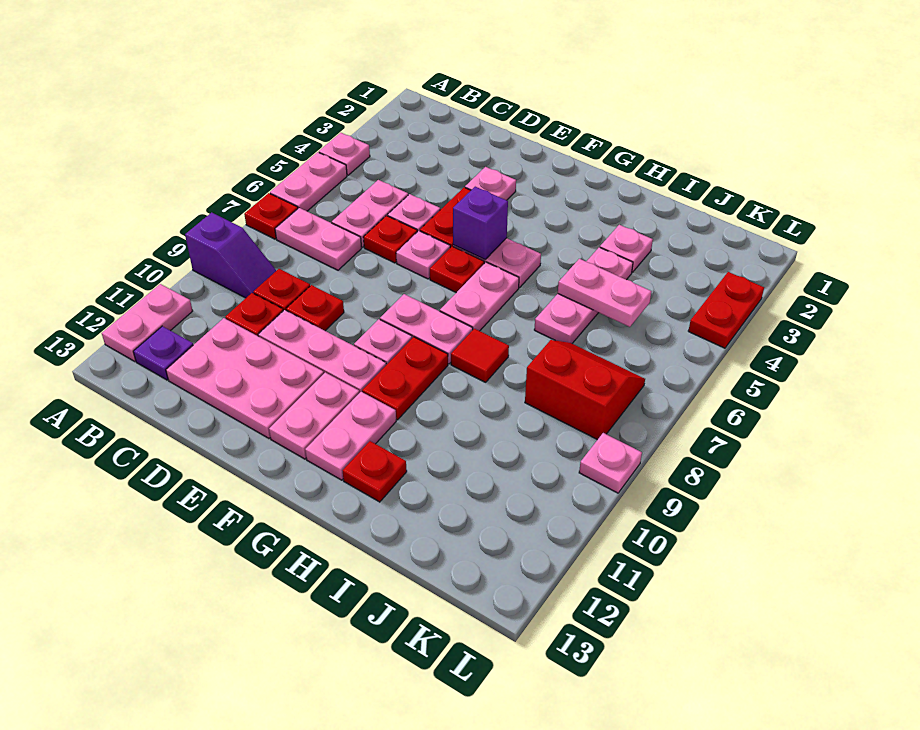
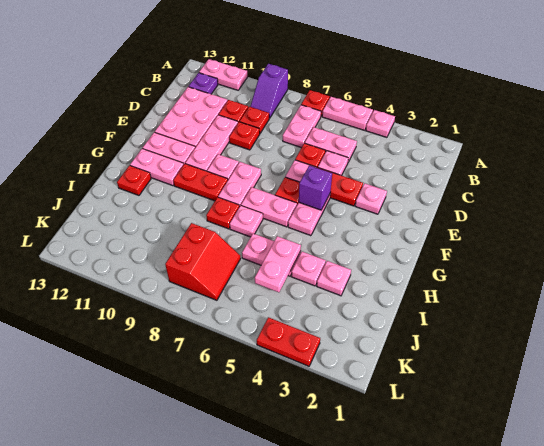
red 1x1 tile [451,329,509,382] -> red 1x1 plate [206,197,240,229]
pink 1x1 plate [579,433,642,493] -> pink 1x1 plate moved to [230,206,263,237]

